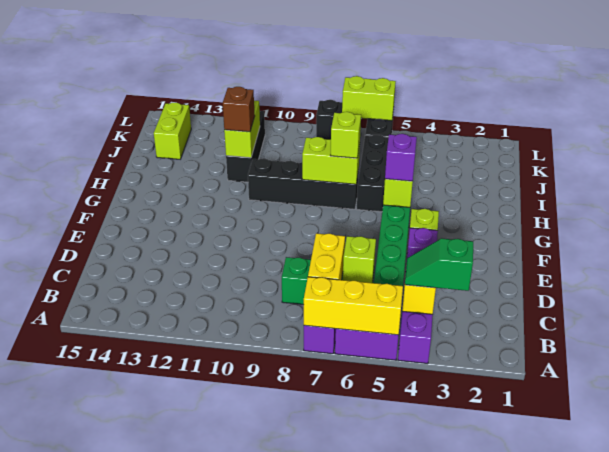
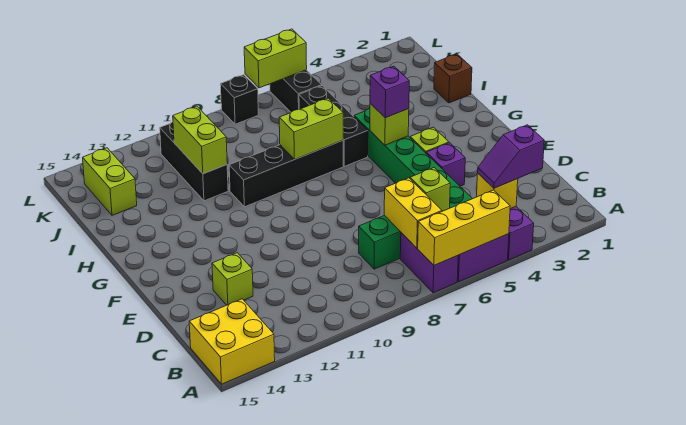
none -> yellow 2x2 brick [189,299,275,384]
green 1x2 slope [405,238,473,291] -> purple 1x2 slope [478,125,544,188]
lime 1x1 brick [330,112,361,158] -> lime 1x1 brick moved to [212,253,253,305]
brown 1x1 brick [223,87,255,132] -> brown 1x1 brick moved to [434,54,472,103]

